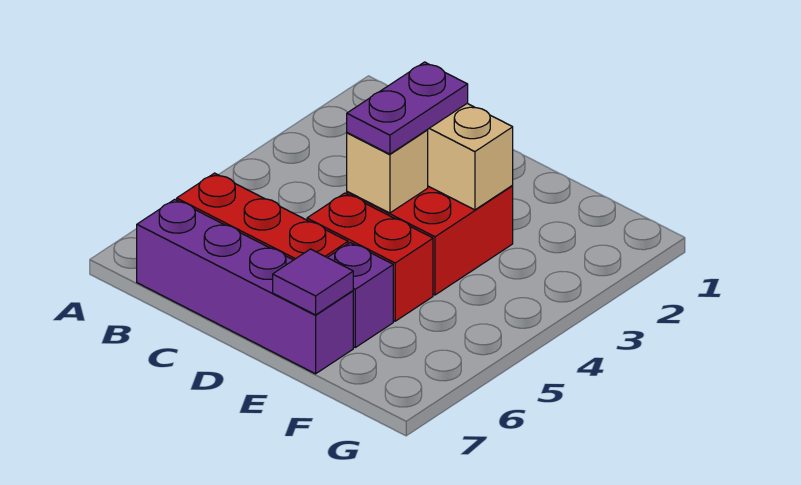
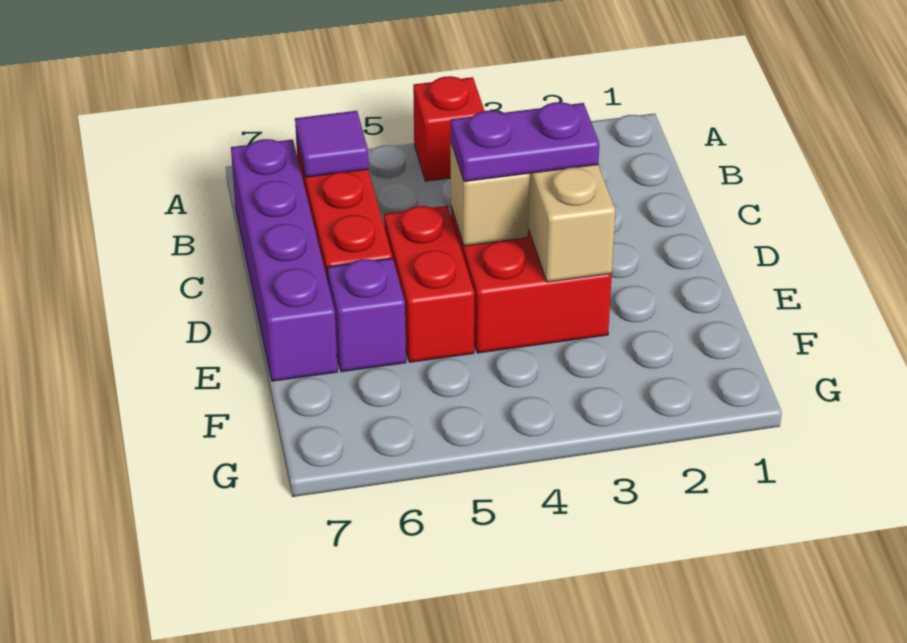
none -> red 1x1 brick [413,76,484,181]
purple 1x1 tile [273,249,353,315] -> purple 1x1 tile moved to [295,111,369,177]

